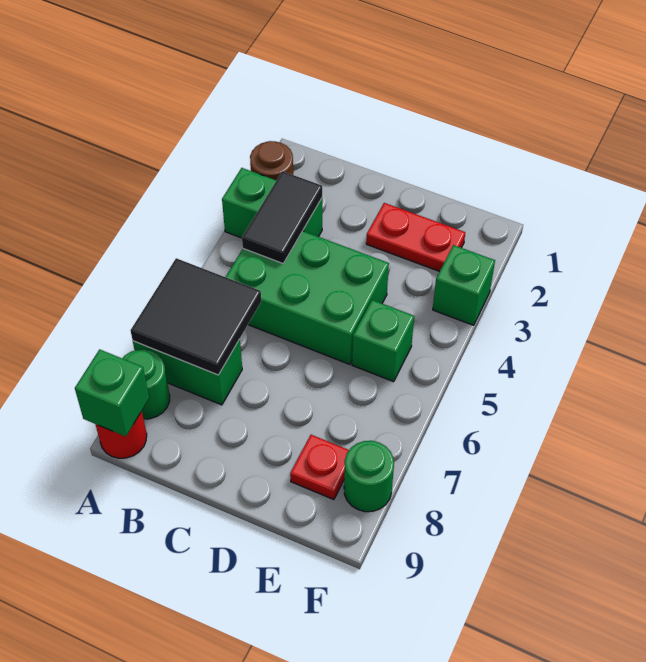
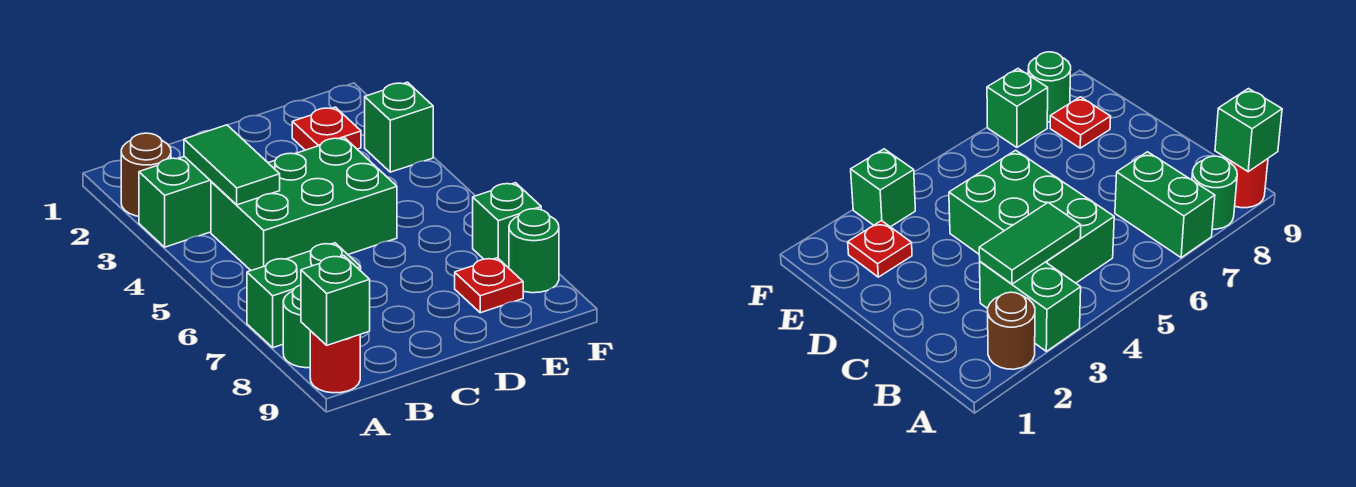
black 2x2 tile [131,258,261,375] -> none
black 1x2 tile [242,171,322,263] -> green 1x2 tile [184,125,280,205]
red 1x2 plate [366,203,465,271] -> red 1x1 plate [292,107,361,150]
green 1x1 brick [352,300,414,382] -> green 1x1 brick moved to [473,183,541,268]

